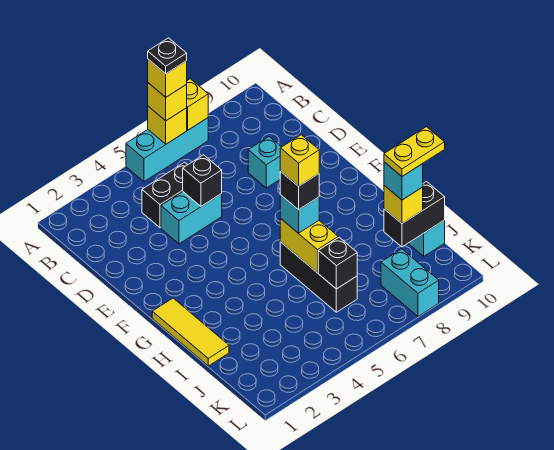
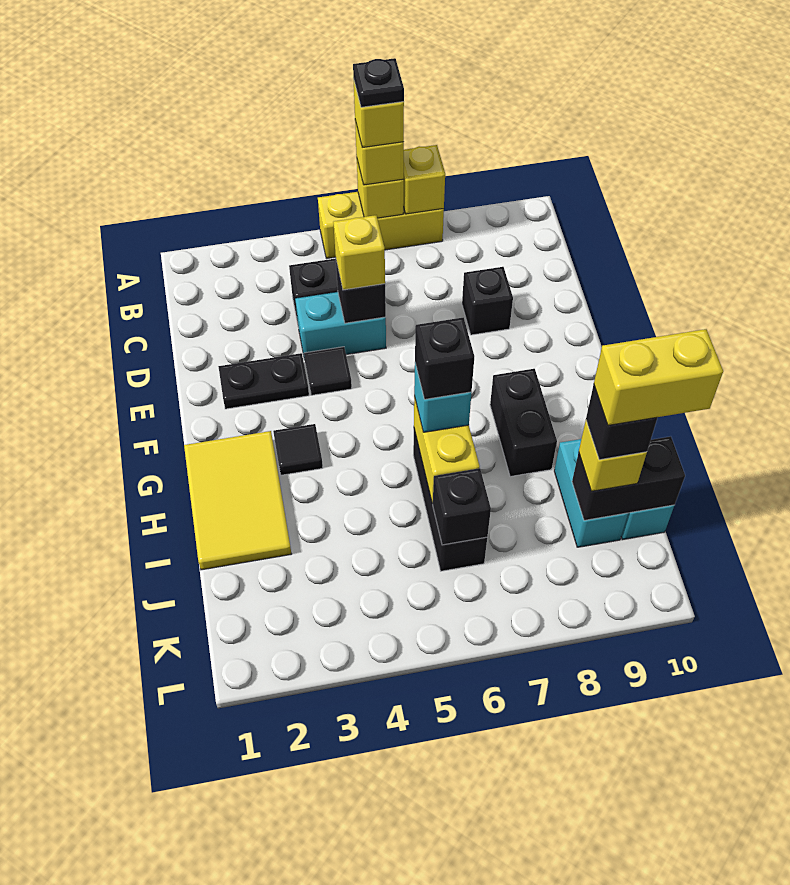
cyan 1x3 brick [126,118,208,182] -> yellow 1x3 brick [318,192,444,259]
cyan 1x1 brick [248,137,281,188] -> black 1x1 brick [462,267,513,335]
none -> black 1x2 plate [218,353,309,409]
none -> black 1x1 tile [304,347,352,395]
yellow 1x3 tile [152,298,229,366] -> yellow 2x3 tile [184,431,291,570]
none -> black 1x1 tile [273,424,323,475]
none -> black 1x2 brick [490,369,557,477]
yellow 1x1 brick [280,135,319,186] -> yellow 1x1 brick moved to [333,215,385,290]
cyan 1x1 brick [384,162,423,200] -> black 1x1 brick [586,385,657,460]
yellow 1x2 plate [384,127,445,176] -> yellow 1x2 brick [594,329,723,425]
cyan 1x2 brick [381,249,439,316] -> cyan 1x2 brick moved to [554,439,628,547]

